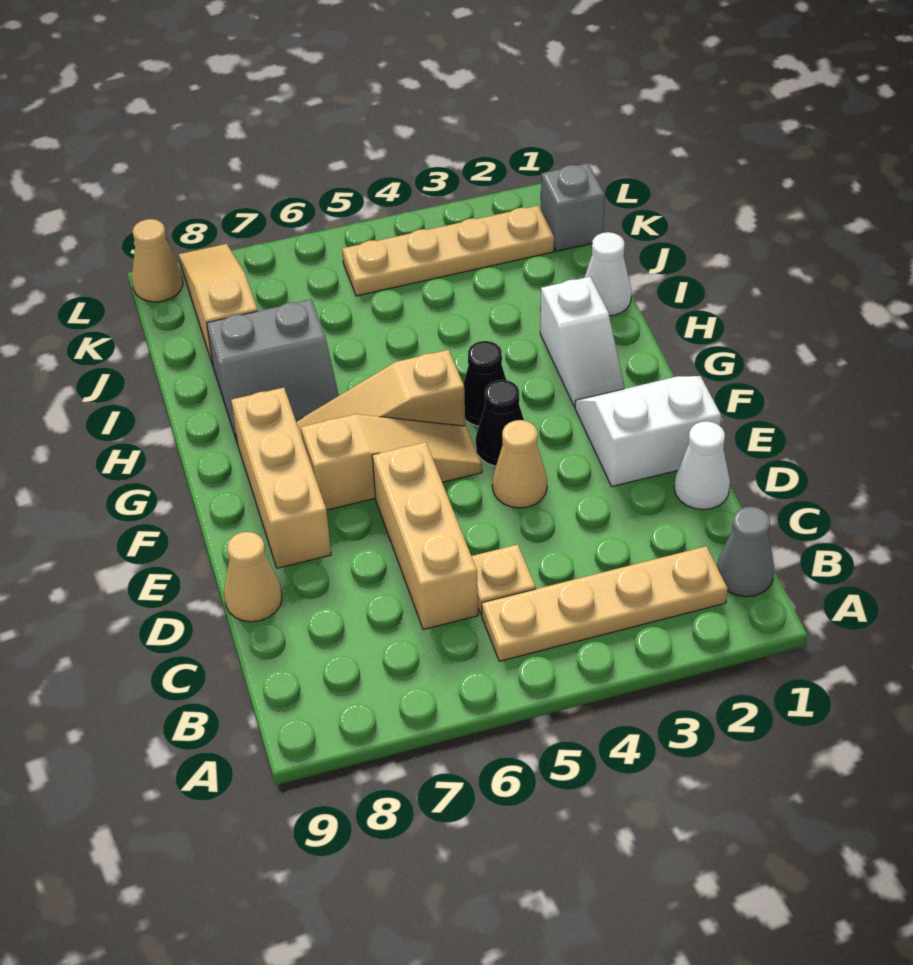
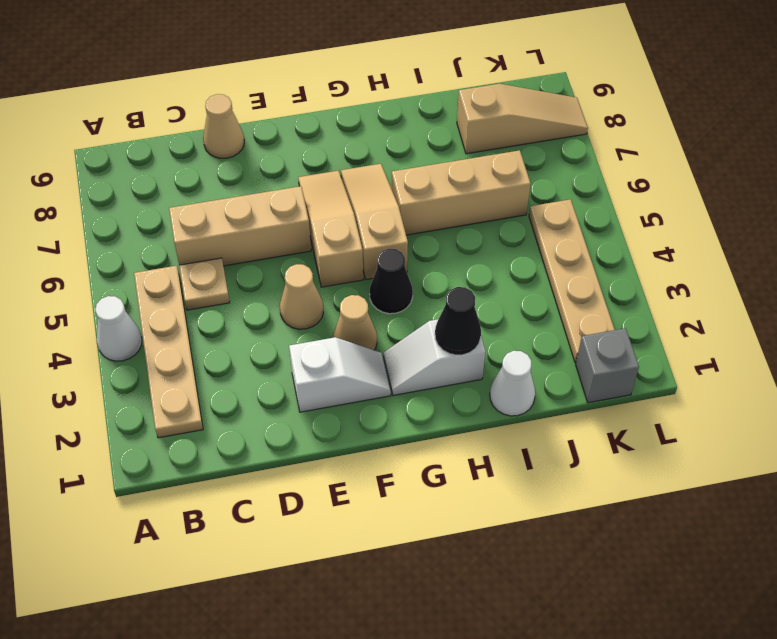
grey 1x1 cone [717,507,774,597] -> none
white 1x1 cone [674,421,730,510] -> white 1x1 cone moved to [95,296,142,361]
white 2x2 slope [575,376,721,486] -> white 1x2 slope [289,337,391,412]
tan 1x3 brick [231,388,331,568] -> tan 1x3 brick moved to [392,150,531,235]
black 1x1 cone [475,380,524,466] -> black 1x1 cone moved to [435,287,481,355]
tan 1x3 slope [301,414,482,510] -> tan 1x3 slope turned to [298,171,363,287]
grey 2x2 slope [207,299,339,441] -> none
tan 1x1 cone [132,219,183,302] -> tan 1x1 cone moved to [333,295,377,350]

